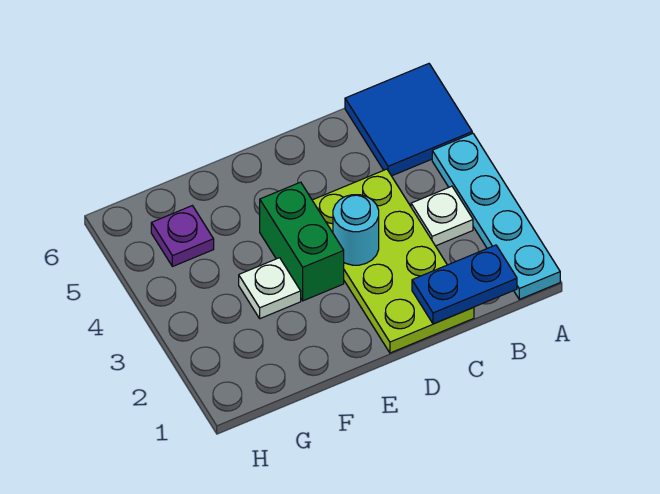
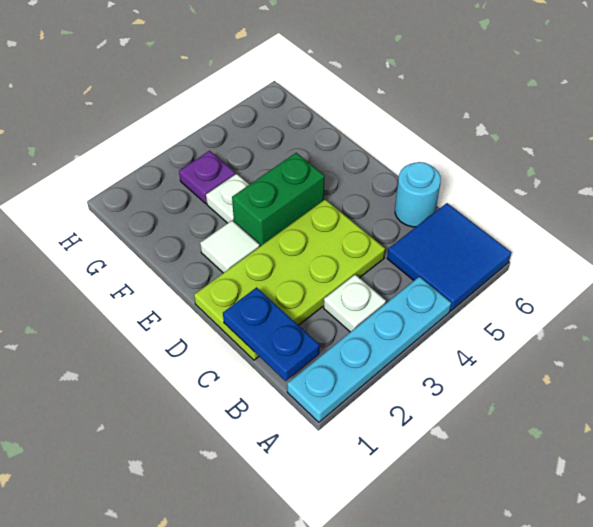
cyan 1x1 round brick [333,195,379,265] -> cyan 1x1 round brick moved to [395,162,441,227]
none -> white 1x1 tile [200,220,260,273]
purple 1x1 plate [151,206,214,267] -> purple 1x1 plate moved to [179,151,235,203]

